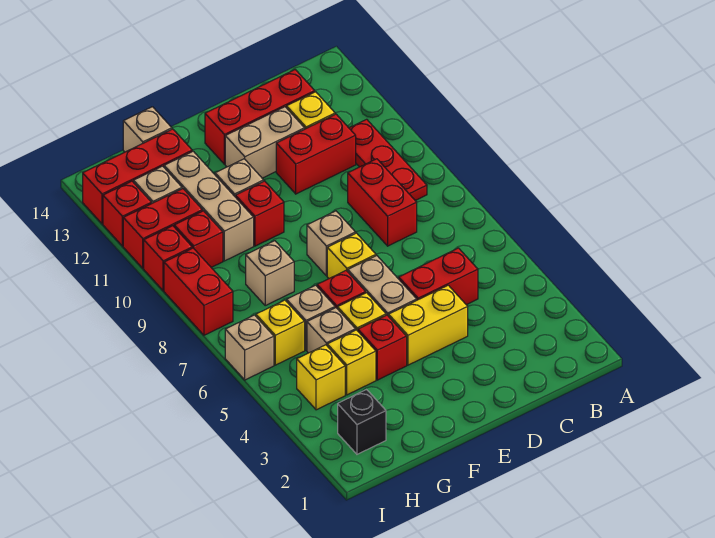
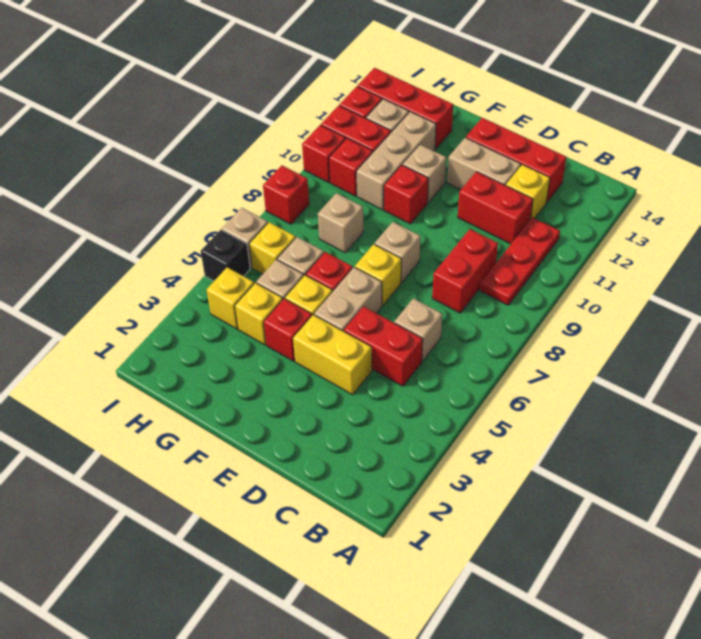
tan 1x1 brick [123,107,172,152] -> tan 1x1 brick moved to [394,298,442,361]
black 1x1 brick [338,390,386,454] -> black 1x1 brick moved to [201,230,250,281]
red 1x2 brick [164,248,233,335] -> red 1x1 brick [263,166,309,224]

